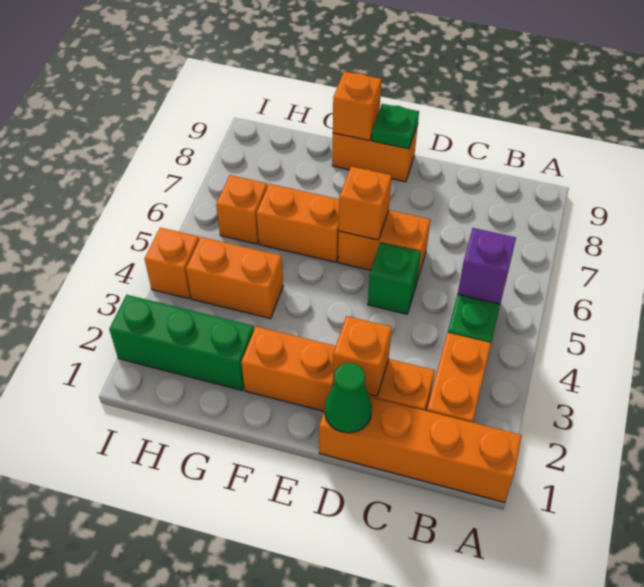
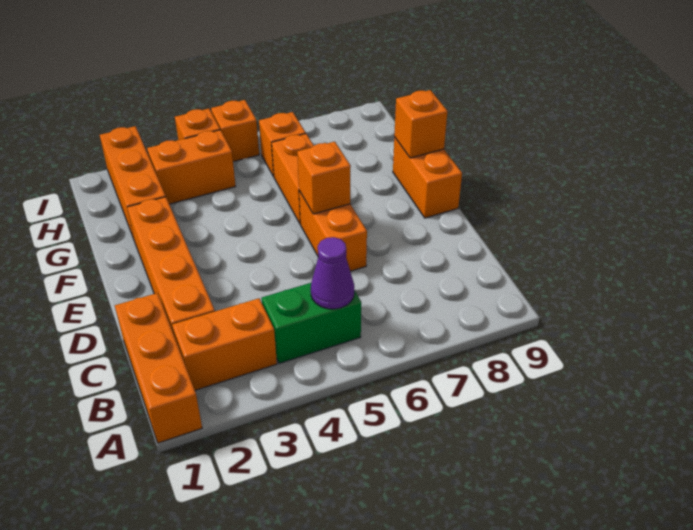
orange 1x4 brick [319,397,522,502] -> orange 1x3 brick [115,293,202,443]
purple 1x1 brick [458,228,516,304] -> purple 1x1 cone [311,237,354,309]
green 1x1 cone [325,363,372,433] -> none
orange 1x1 brick [333,316,392,396] -> orange 1x1 brick moved to [211,100,259,162]
green 1x1 brick [368,243,421,314] -> none
green 1x1 plate [372,104,419,149] -> none
green 1x3 brick [109,295,254,390] -> orange 1x3 brick [100,126,166,239]
orange 1x2 brick [186,237,283,318] -> orange 1x2 brick turned to [147,130,236,204]

